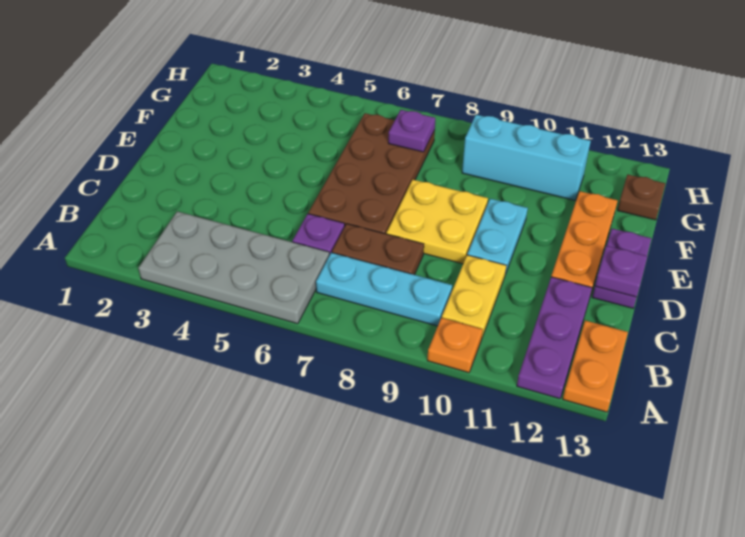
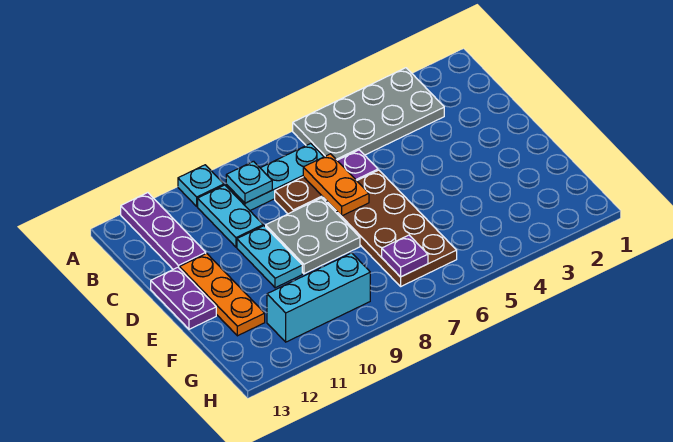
orange 1x1 plate [427,318,483,373] -> cyan 1x1 plate [178,165,224,206]
orange 1x2 plate [563,321,628,412] -> orange 1x2 plate moved to [303,154,369,216]
none -> cyan 1x1 plate [226,161,272,203]
yellow 1x2 plate [442,255,506,337] -> cyan 1x2 plate [198,185,263,247]
yellow 2x2 plate [386,180,488,264] -> grey 2x2 plate [266,198,360,274]
purple 1x1 plate [595,246,648,297] -> none
brown 1x1 plate [618,175,665,220] -> none

